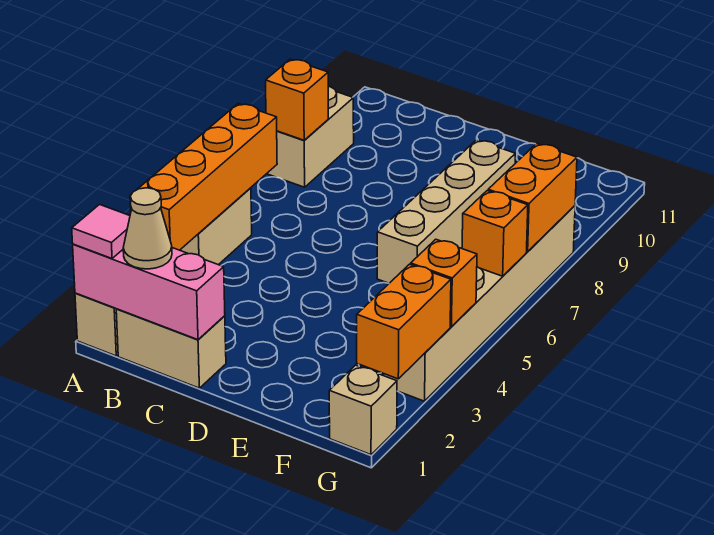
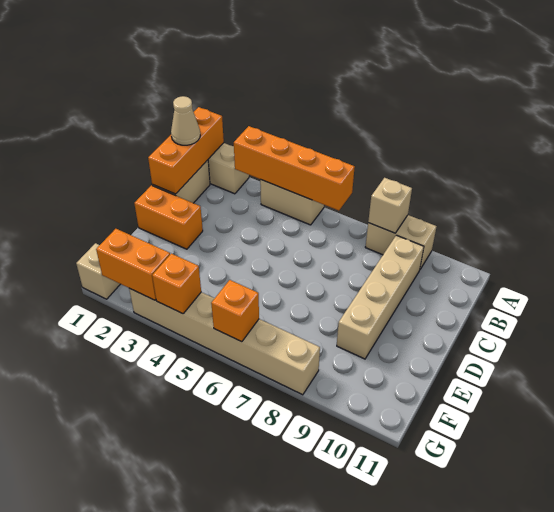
pink 1x3 brick [73,244,225,340] -> orange 1x3 brick [148,107,224,194]
pink 1x1 tile [72,205,130,258] -> none
orange 1x1 brick [266,59,328,140] -> tan 1x1 brick [368,178,412,233]
tan 1x4 brick [377,140,515,283] -> tan 1x4 brick turned to [337,235,424,359]
orange 1x2 brick [488,143,577,252] -> orange 1x2 brick moved to [134,185,203,249]

